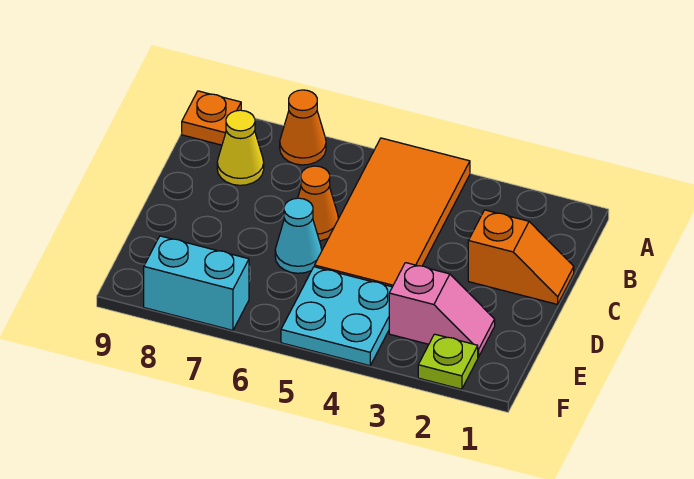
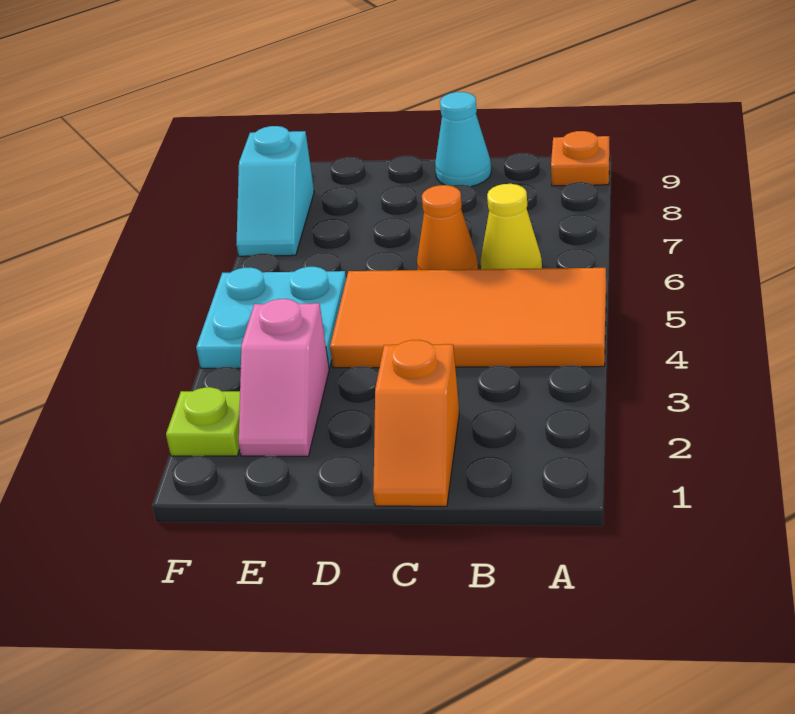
orange 1x1 cone [280,90,326,165] -> none
yellow 1x1 cone [217,110,264,185] -> yellow 1x1 cone moved to [481,184,542,269]
cyan 1x1 cone [275,198,322,273] -> cyan 1x1 cone moved to [435,92,491,187]
cyan 1x2 brick [144,236,249,330] -> cyan 1x2 slope [236,126,314,256]

